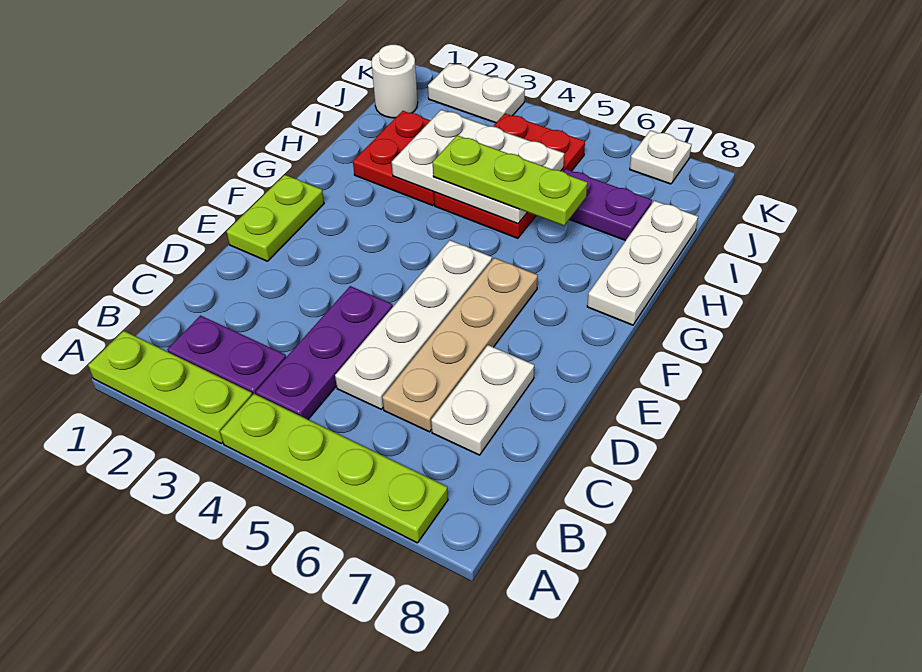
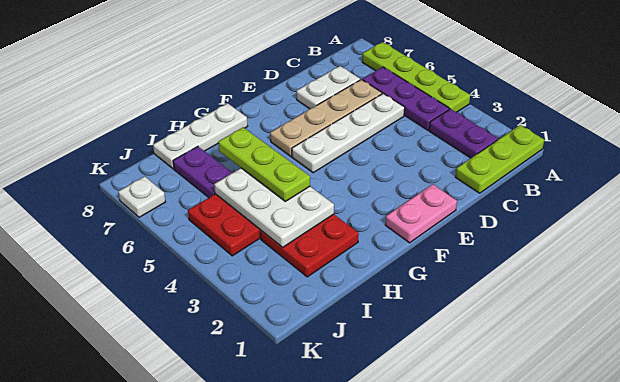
lime 1x3 plate [88,331,252,444] -> lime 1x3 plate turned to [456,125,544,193]
purple 1x3 plate [256,286,393,419] -> purple 1x3 plate turned to [362,67,449,130]
lime 1x2 plate [226,175,324,261] -> pink 1x2 plate [386,184,457,243]
white 1x1 round brick [371,45,418,118] -> none
white 1x2 plate [428,63,525,123] -> none

